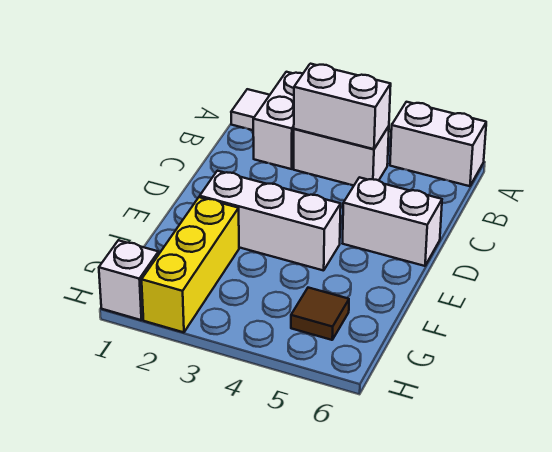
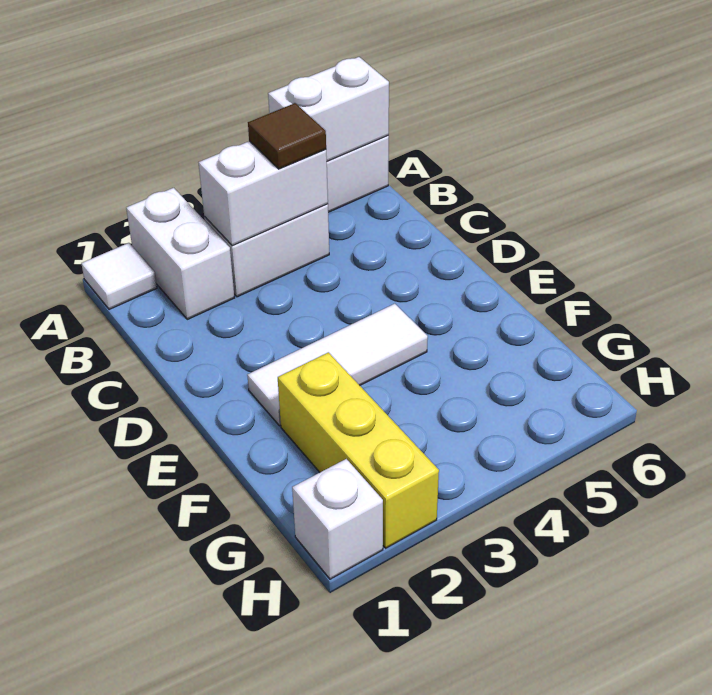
white 1x2 brick [343,177,442,266] -> white 1x2 brick moved to [268,57,389,161]
white 1x3 brick [200,171,341,271] -> white 1x3 tile [247,304,428,426]
brown 1x1 tile [291,288,349,340] -> brown 1x1 tile moved to [248,103,326,169]

